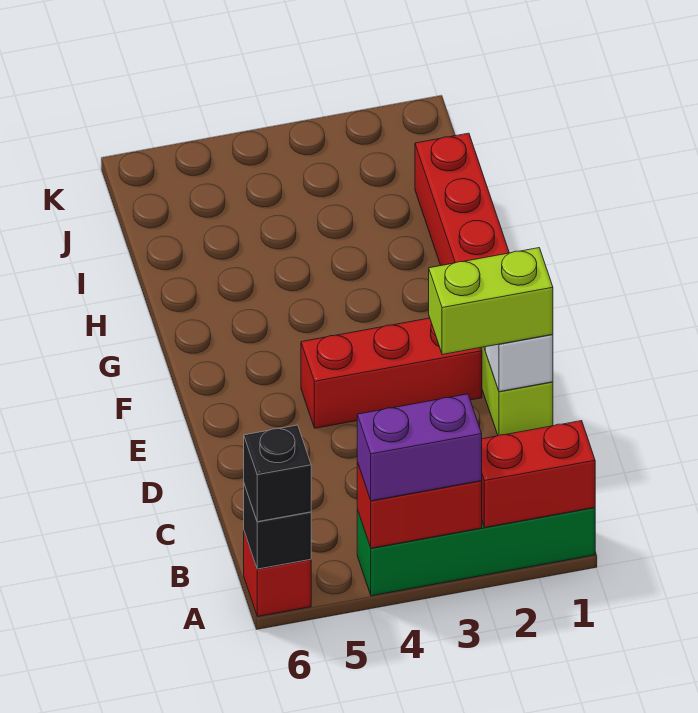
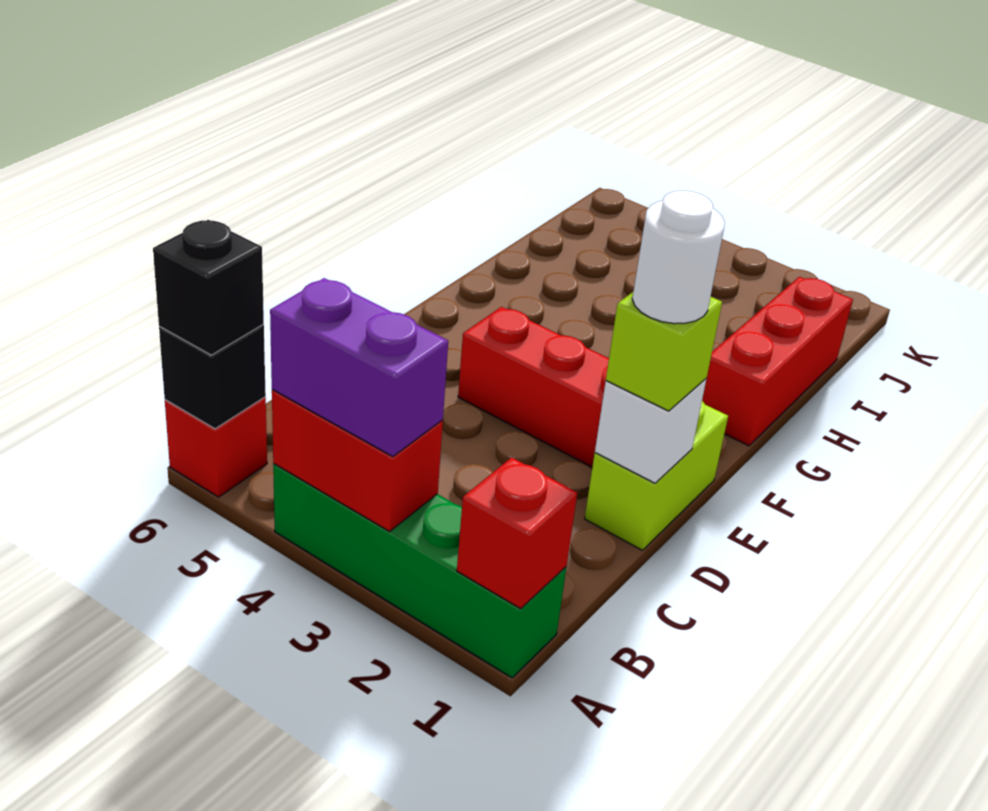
red 1x2 brick [482,421,595,527] -> red 1x1 brick [457,457,577,609]
lime 1x2 brick [429,248,553,355] -> lime 1x1 brick [606,292,722,411]
none -> white 1x1 round brick [632,191,725,324]

